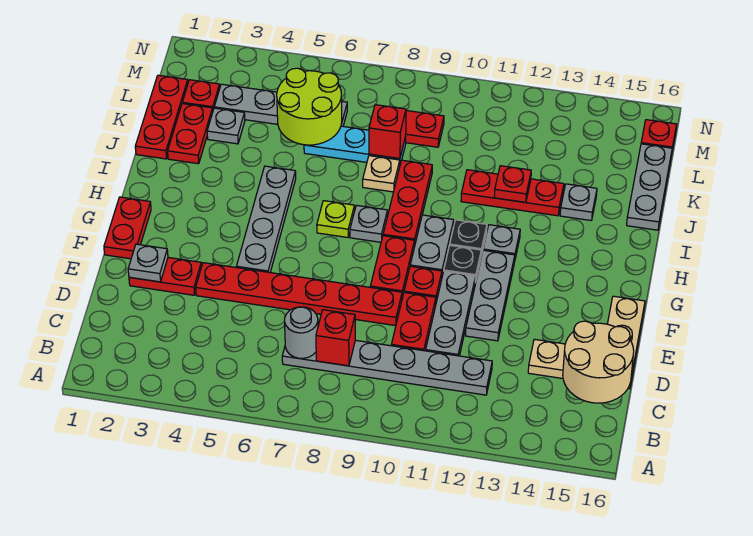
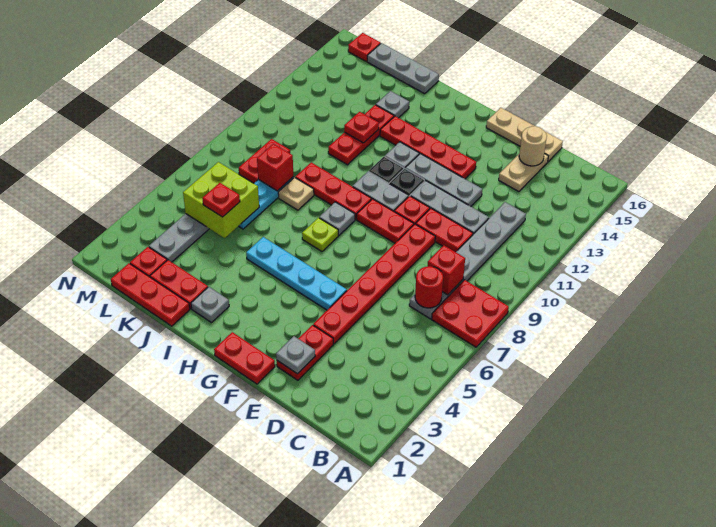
none -> red 2x2 plate [432,280,509,347]
grey 1x1 round brick [285,307,318,358] -> red 1x1 round brick [415,266,443,308]
tan 2x2 round brick [563,321,634,403] -> tan 1x1 round brick [519,126,547,166]
grey 1x4 plate [236,166,296,272] -> cyan 1x4 plate [246,237,347,310]
none -> red 1x4 plate [380,116,476,179]
grey 1x1 plate [207,108,245,144] -> grey 1x1 plate moved to [191,287,229,323]
lime 2x2 round brick [277,68,342,145] -> lime 2x2 brick [183,162,259,238]
none -> red 1x1 plate [202,183,240,217]

